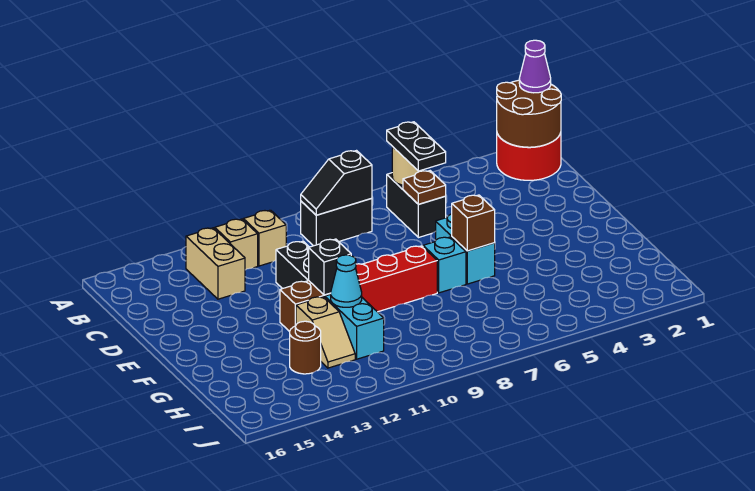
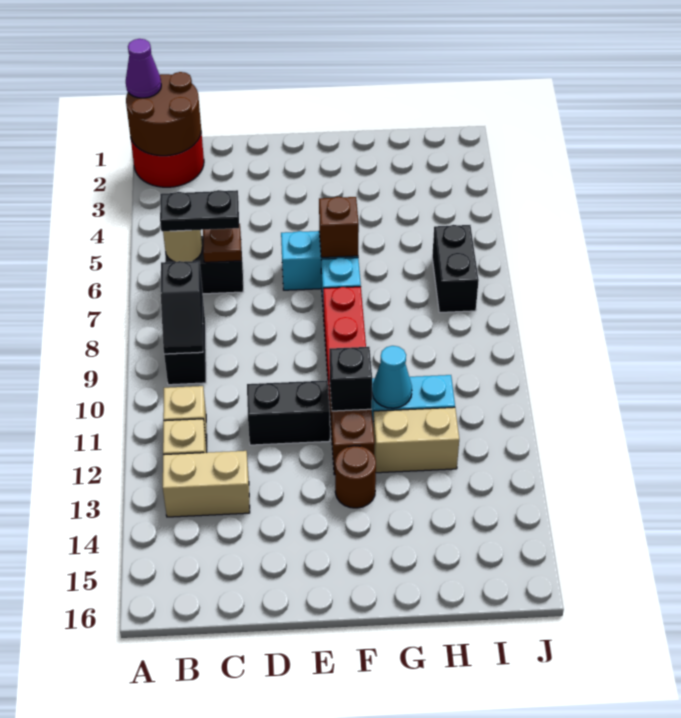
tan 1x2 slope [296,297,355,368] -> tan 1x2 brick [373,407,459,473]
brown 1x1 round brick [290,321,321,374] -> brown 1x1 round brick moved to [335,446,376,508]
none -> black 1x2 brick [432,225,479,313]

